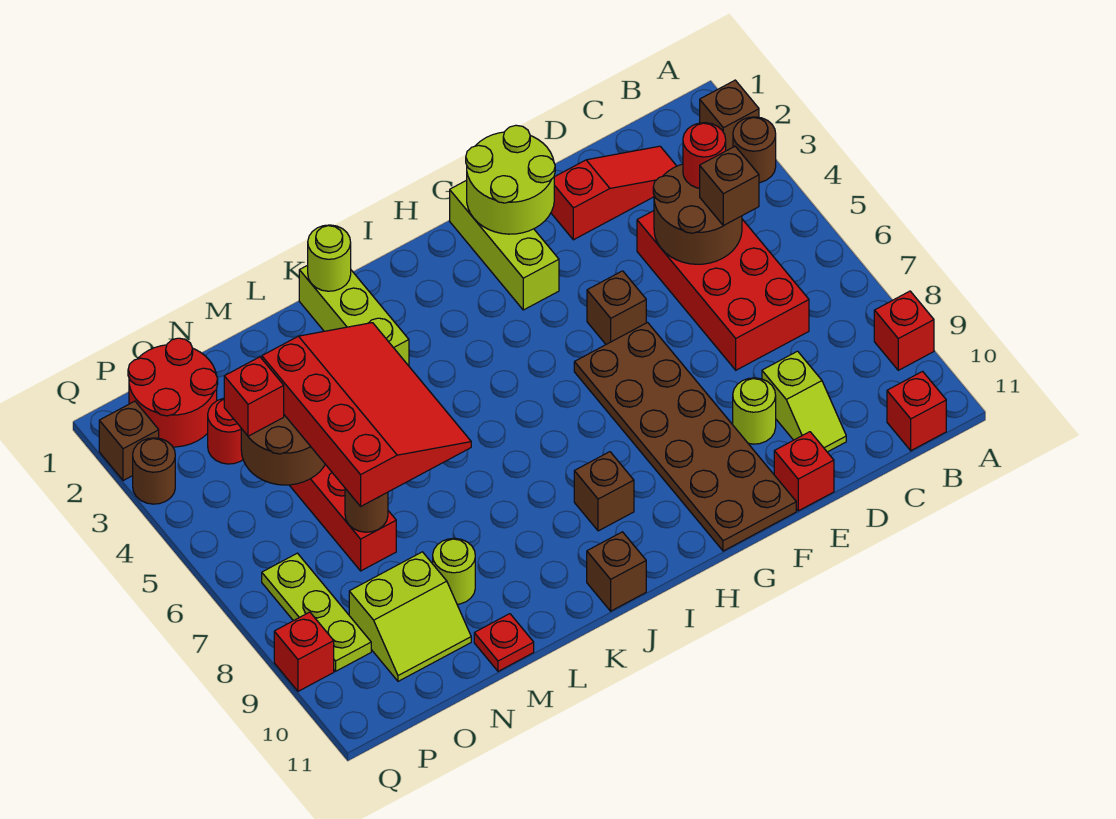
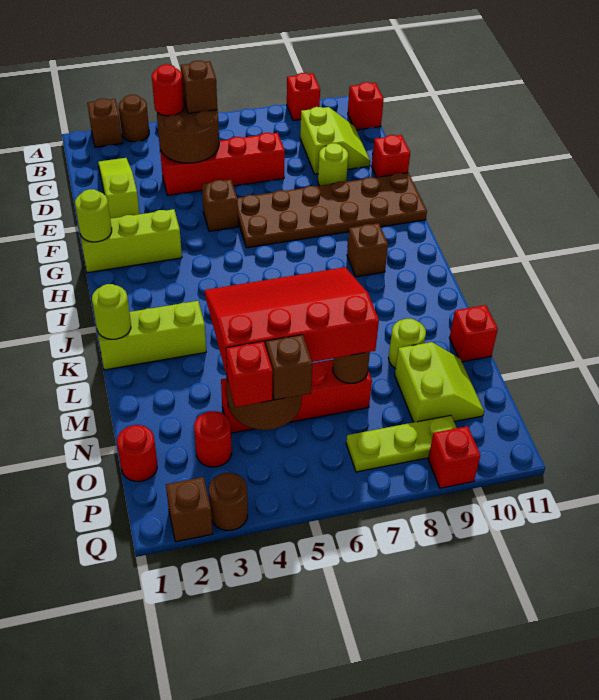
red 1x3 slope [551,146,676,240] -> lime 1x3 slope [98,158,140,219]
red 2x4 brick [637,211,809,370] -> red 1x4 brick [160,133,285,195]
lime 1x2 slope [762,351,846,452] -> lime 2x2 slope [300,107,370,174]
lime 2x2 round brick [466,125,555,234] -> lime 1x1 round brick [75,189,112,242]
brown 1x1 brick [587,532,646,611] -> brown 1x1 brick moved to [266,335,312,400]
red 1x1 plate [474,614,534,671] -> red 1x1 brick [450,305,498,362]
red 2x2 round brick [128,338,218,447] -> red 1x1 round brick [117,425,157,481]

